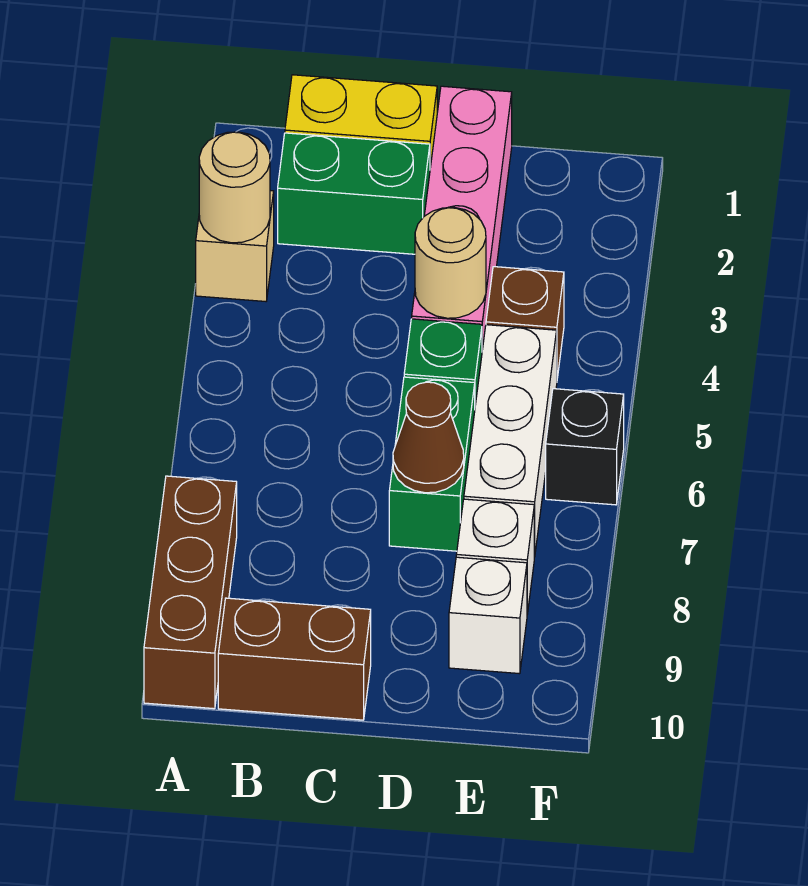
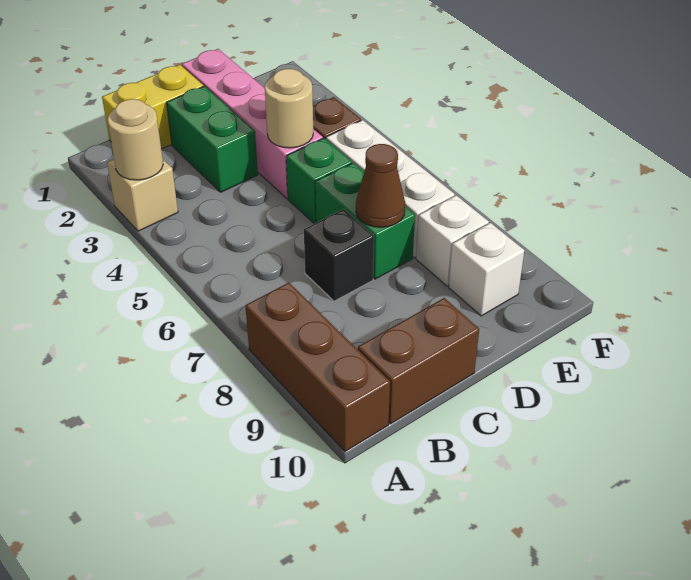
green 1x2 brick [278,133,430,254] -> green 1x2 brick turned to [167,86,258,192]
black 1x1 brick [546,389,624,505] -> black 1x1 brick moved to [304,209,374,301]

